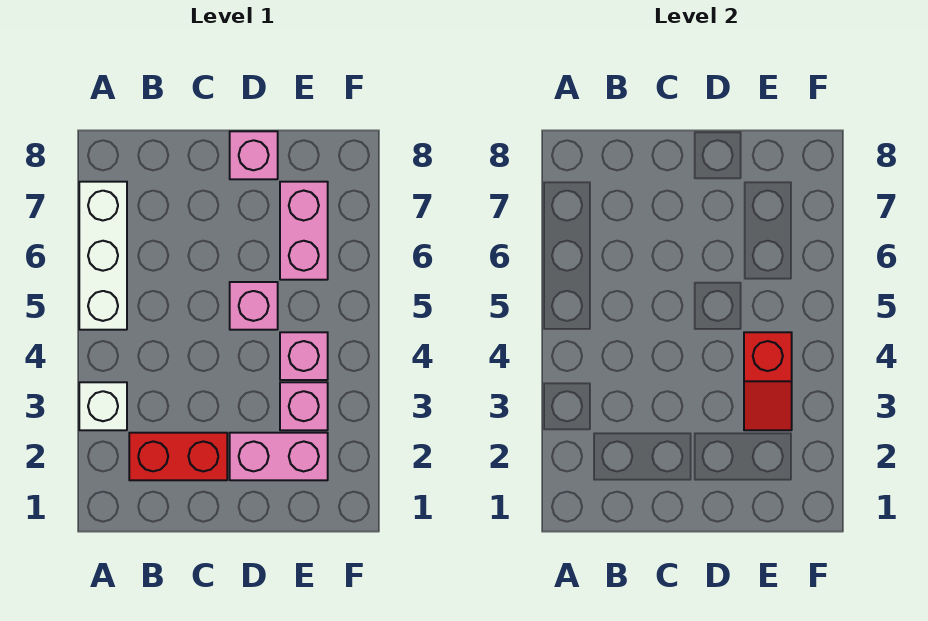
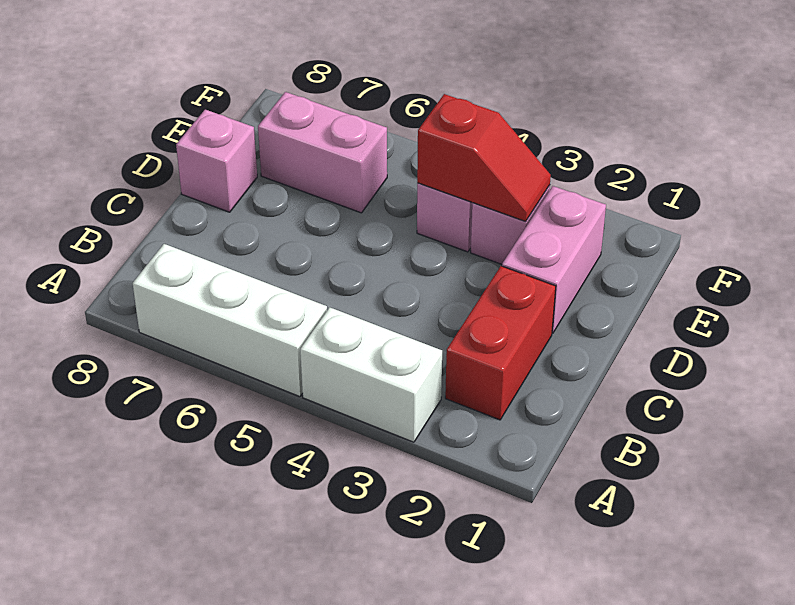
white 1x1 brick [79,382,127,430] -> white 1x2 brick [300,307,442,442]
pink 1x1 brick [230,282,278,330] -> none

